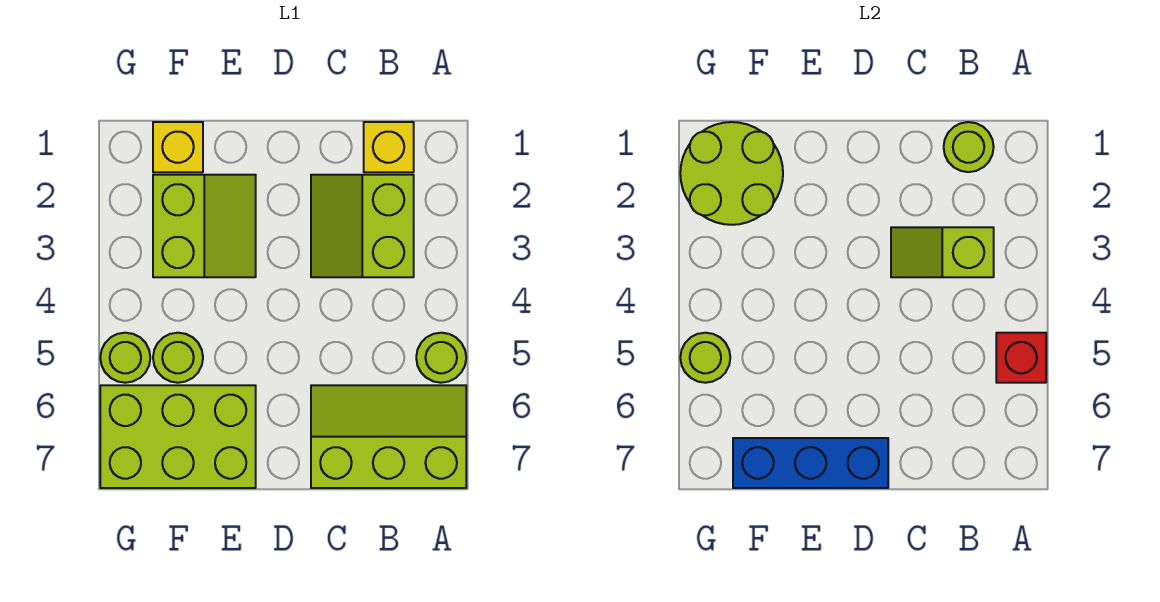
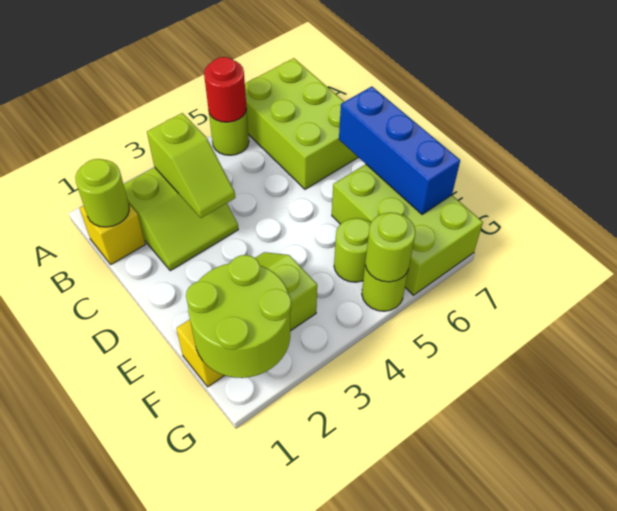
red 1x1 brick [996,333,1046,383] -> red 1x1 round brick [204,57,247,122]
lime 2x3 slope [311,385,466,488] -> lime 2x3 brick [245,58,358,189]

